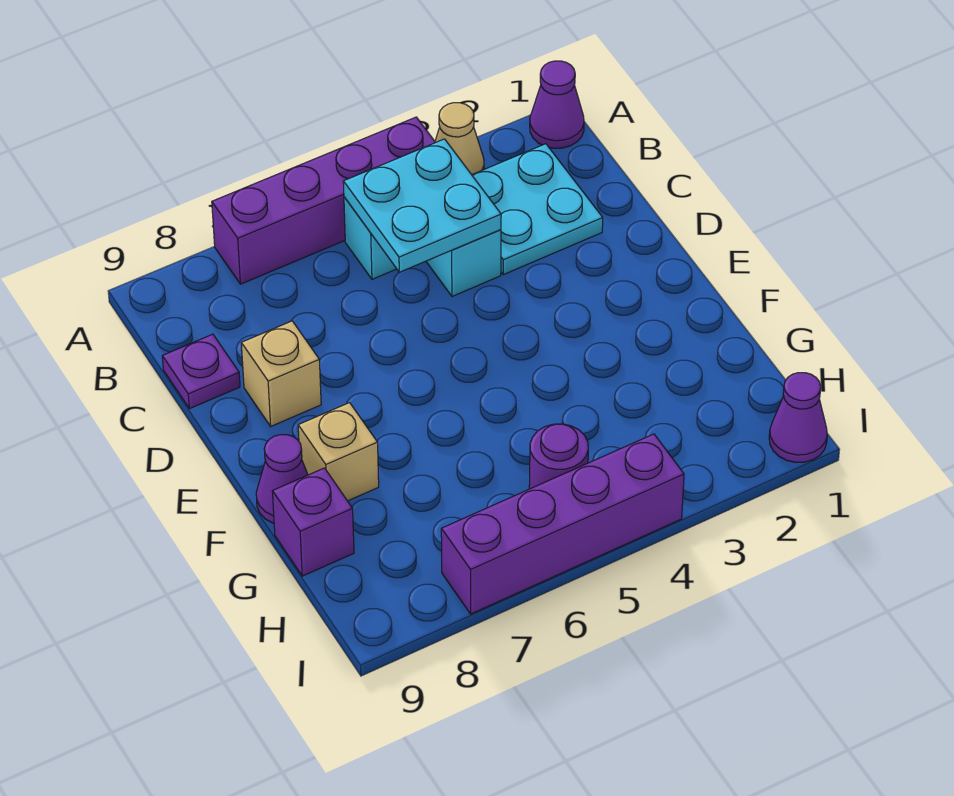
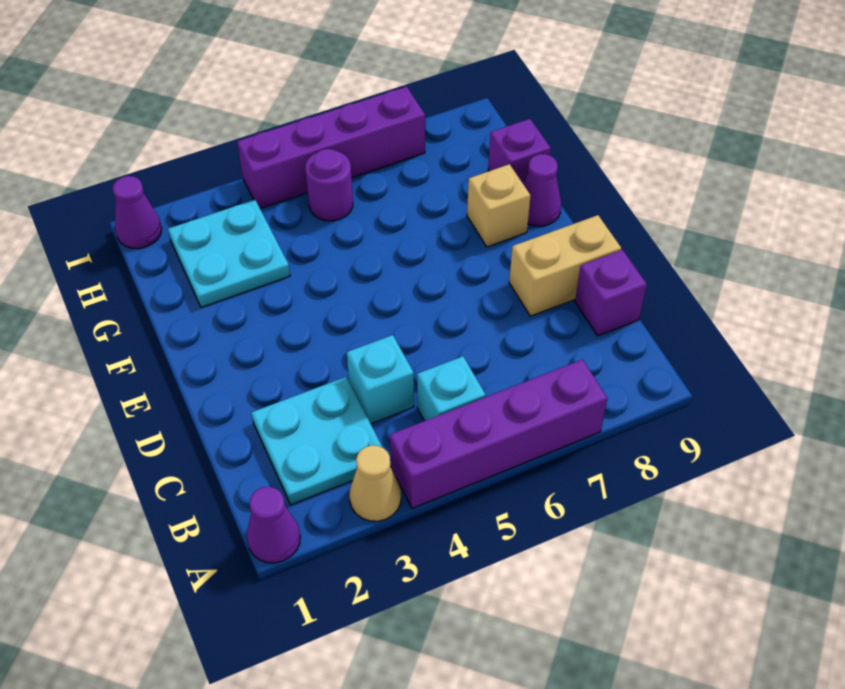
cyan 2x2 plate [343,139,501,272] -> cyan 2x2 plate moved to [168,200,290,308]
purple 1x1 plate [162,334,240,409] -> purple 1x1 brick [575,250,647,336]
tan 1x1 brick [241,321,321,426] -> tan 1x2 brick [509,215,621,316]

